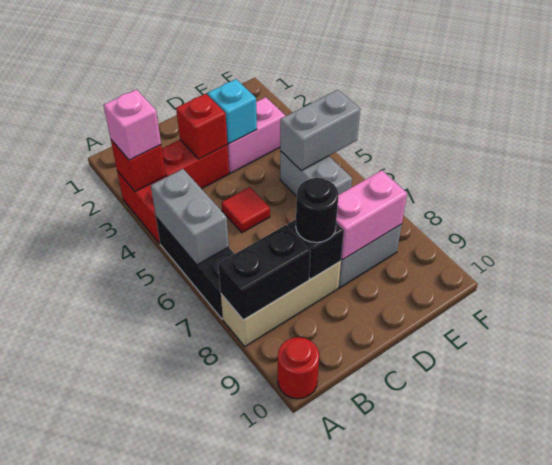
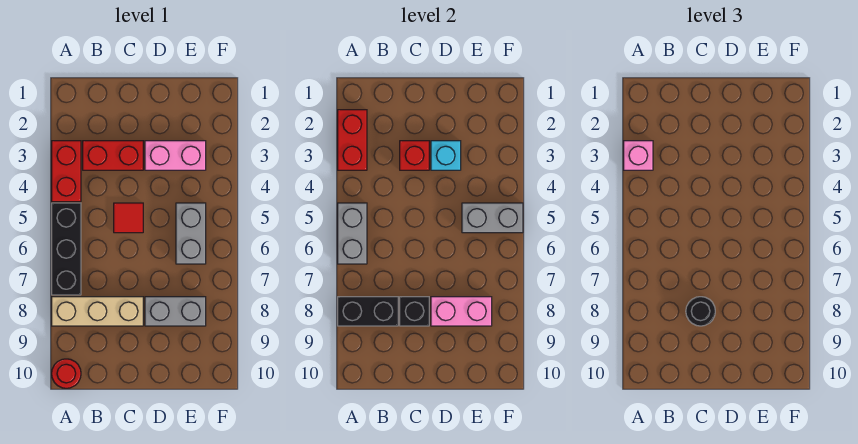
red 1x1 brick [111,140,166,191] -> red 1x2 brick [338,110,367,170]

